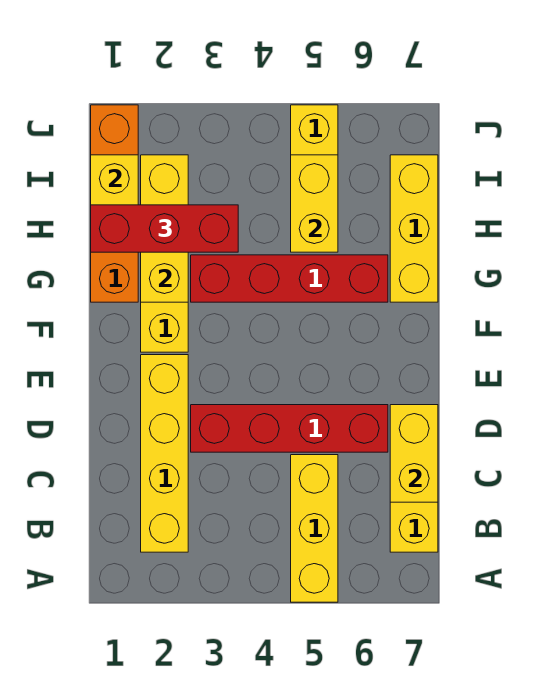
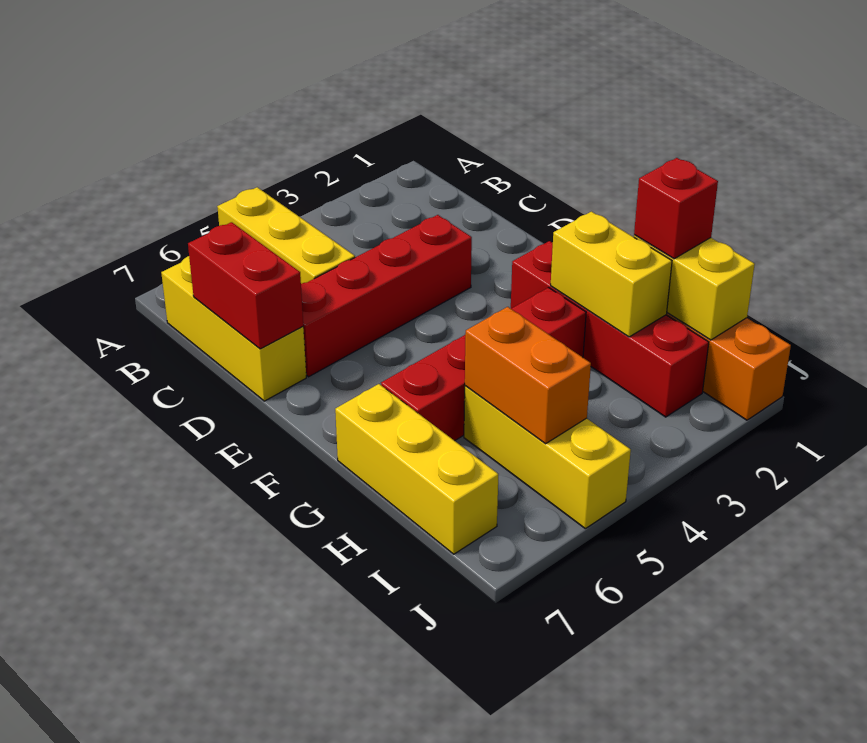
yellow 1x4 brick [141,355,188,552] -> none
yellow 1x2 brick [390,405,438,502] -> red 1x2 brick [188,222,303,349]
yellow 1x4 brick [141,155,188,352] -> red 1x4 brick [511,241,709,417]
red 1x3 brick [91,205,238,252] -> red 1x1 brick [634,158,718,259]
yellow 1x2 brick [291,155,338,252] -> orange 1x2 brick [465,307,591,444]

